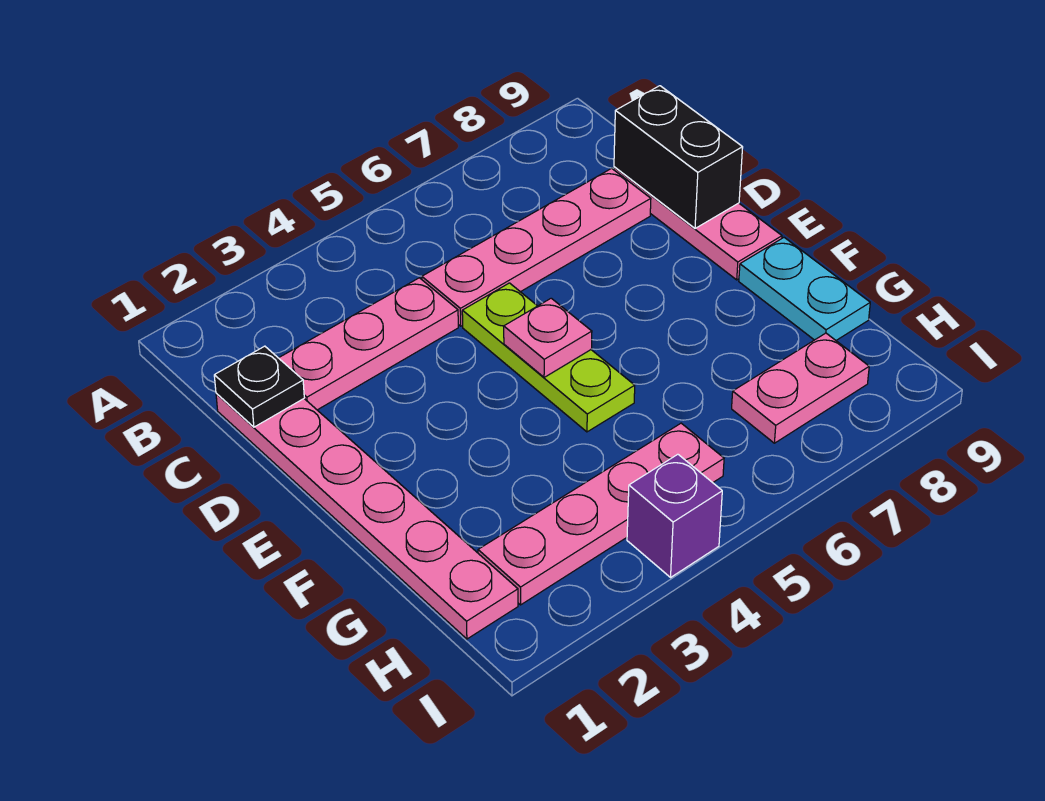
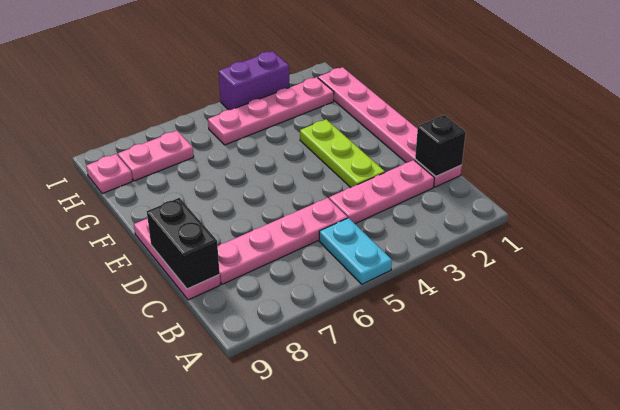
black 1x1 plate [214,346,304,427] -> black 1x1 brick [415,115,466,176]
lime 1x3 plate [462,283,635,432] -> lime 1x3 plate moved to [300,119,385,187]
pink 1x1 plate [504,298,592,377] -> pink 1x1 plate moved to [86,154,132,193]
cyan 1x2 plate [739,238,870,340] -> cyan 1x2 plate moved to [319,218,392,284]
purple 1x1 brick [627,454,722,577] -> purple 1x2 brick [219,51,289,110]

